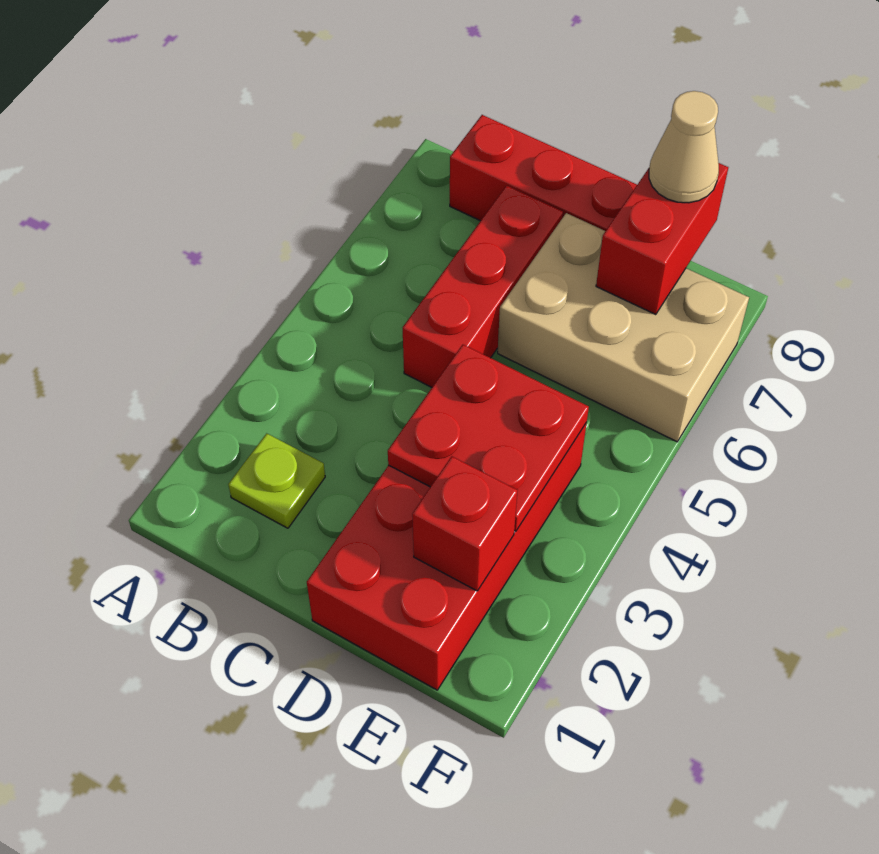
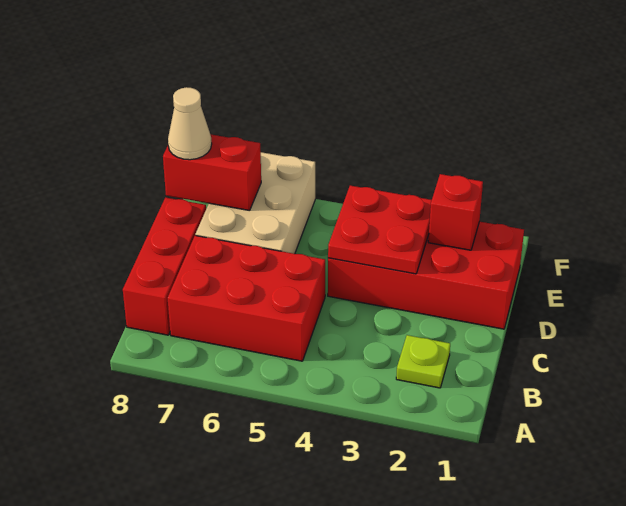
red 1x3 brick [403,186,563,387] -> red 2x3 brick [168,236,325,361]

